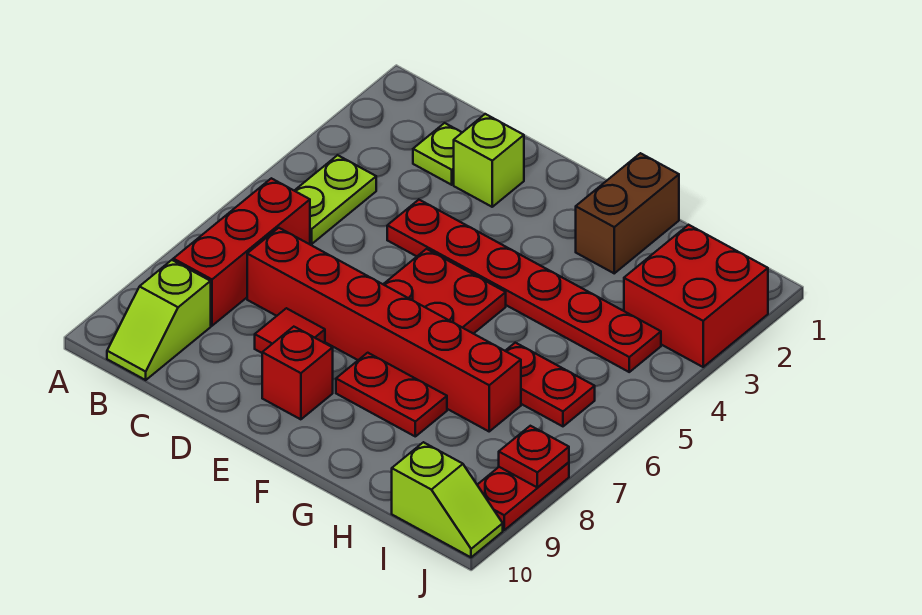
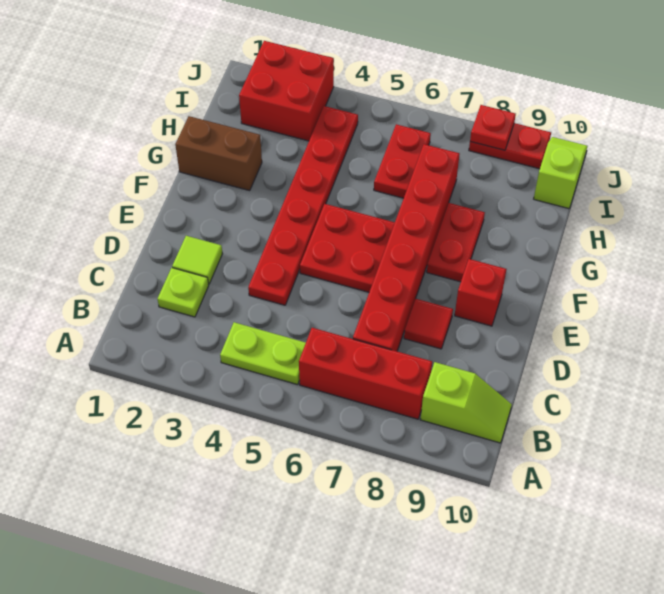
lime 1x1 brick [454,114,524,207] -> lime 1x1 tile [172,236,223,284]

